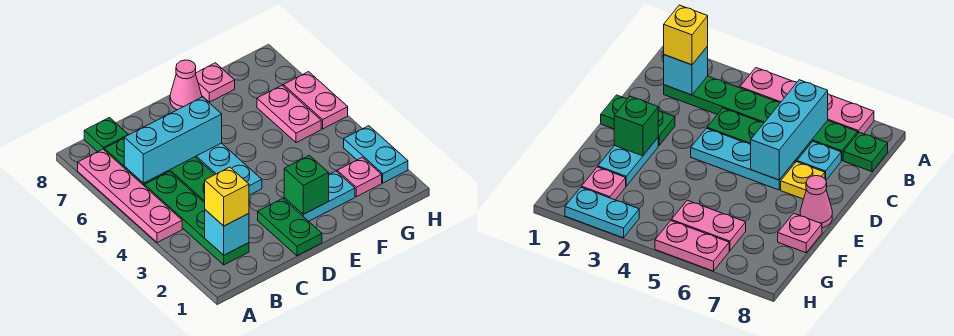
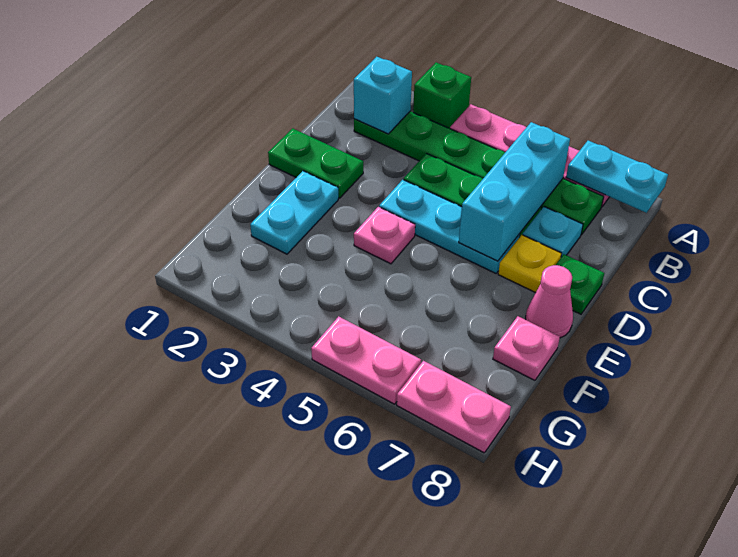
yellow 1x1 brick [205,167,249,226] -> none
green 1x1 plate [84,118,129,152] -> green 1x1 plate moved to [556,254,604,314]
green 1x1 brick [284,155,329,214] -> green 1x1 brick moved to [413,62,471,129]
pink 1x1 plate [337,157,382,197] -> pink 1x1 plate moved to [354,207,415,264]
pink 1x2 plate [257,85,321,143] -> pink 1x2 plate moved to [397,361,511,453]
cyan 1x2 plate [344,126,408,183] -> cyan 1x2 plate moved to [566,141,668,213]

